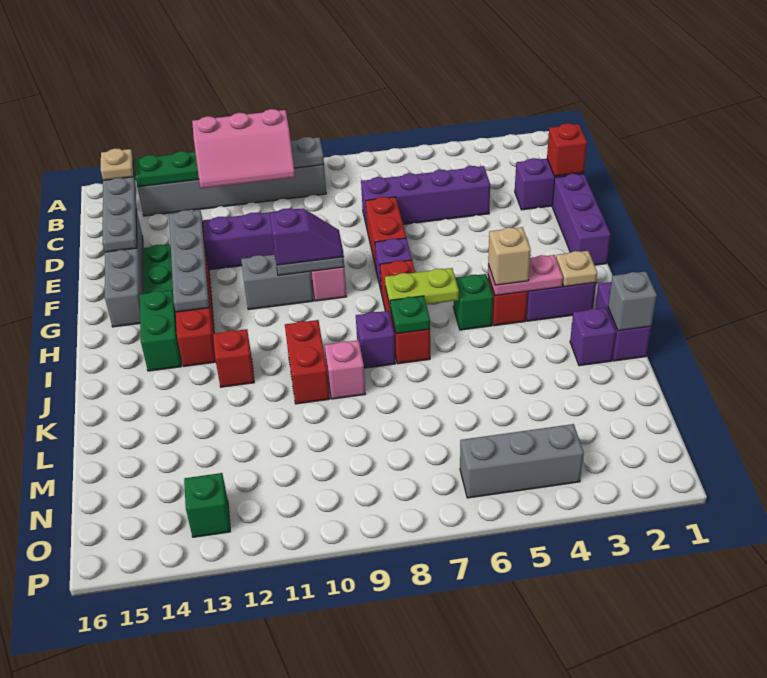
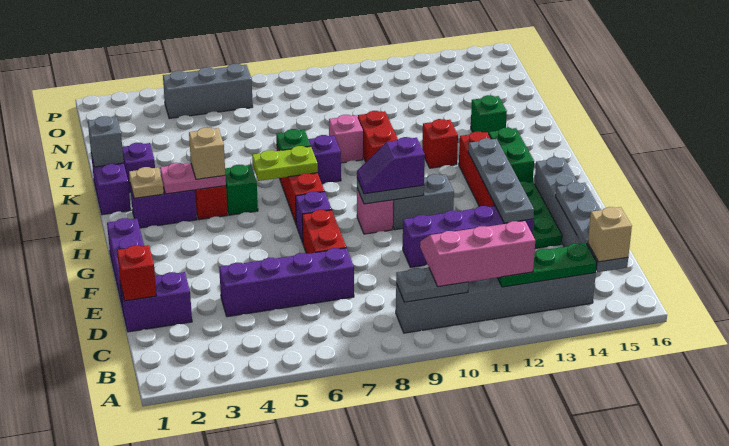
tan 1x1 plate [101,149,134,180] -> tan 1x1 brick [588,207,632,262]
green 1x1 brick [184,473,230,537] -> green 1x1 brick moved to [471,95,507,134]

